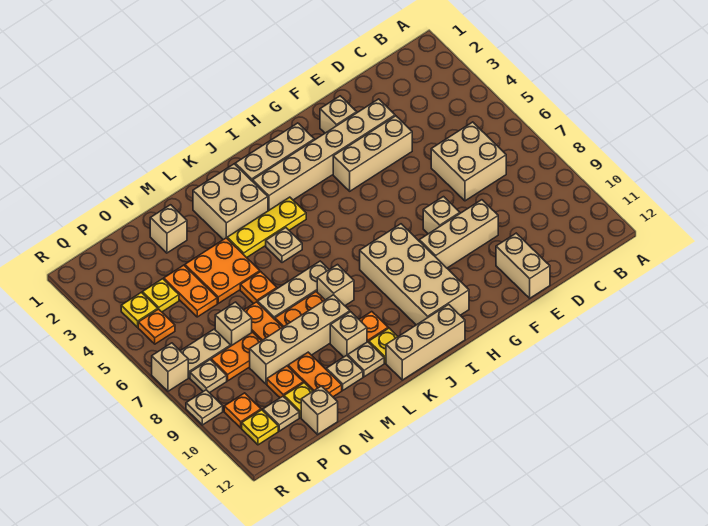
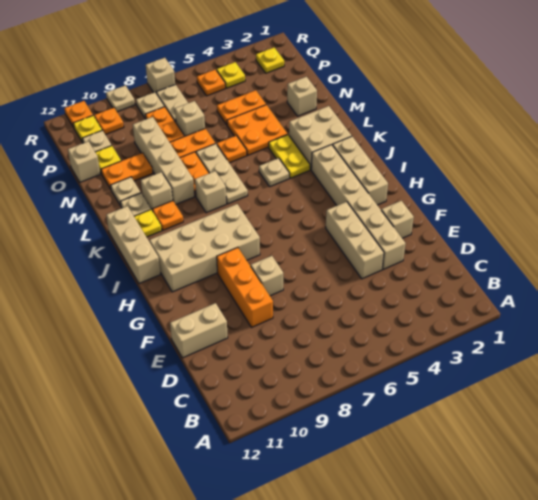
tan 2x2 brick [431,122,506,201] -> none
tan 1x3 brick [419,200,498,268] -> orange 1x3 brick [217,247,273,327]
yellow 1x3 plate [227,197,306,258] -> yellow 1x2 plate [269,135,310,178]
orange 1x1 plate [267,366,303,398] -> orange 1x1 plate moved to [64,101,93,127]
yellow 1x1 plate [142,279,179,312] -> yellow 1x1 plate moved to [256,48,284,73]

